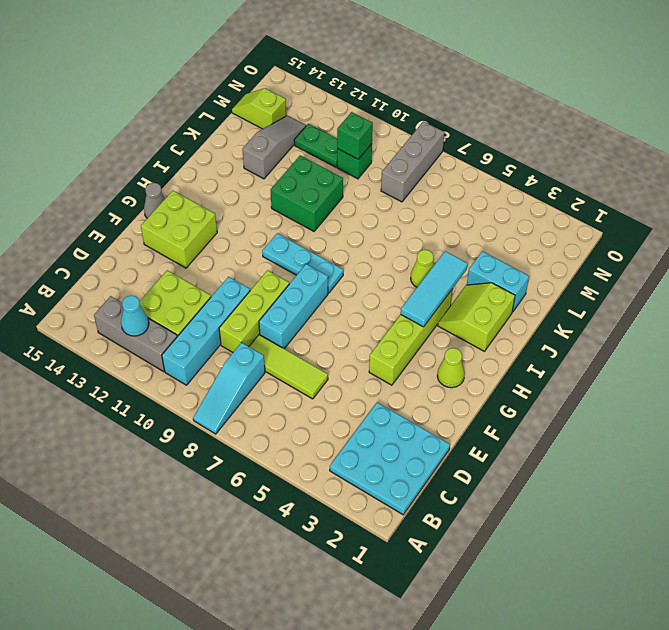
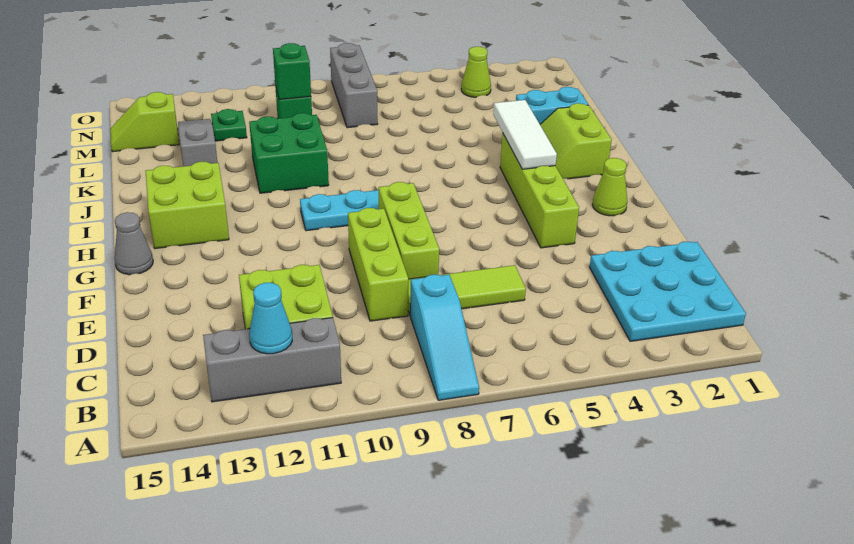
cyan 1x4 brick [162,277,250,385] -> none
cyan 1x3 brick [259,264,328,349] -> lime 1x3 brick [379,182,439,279]
lime 2x2 brick [141,191,217,268] -> lime 2x2 brick moved to [146,162,229,249]
cyan 1x3 tile [401,251,468,327] -> white 1x3 tile [493,100,557,169]
lime 1x1 cone [411,250,434,287] -> lime 1x1 cone moved to [461,47,491,97]
green 1x2 plate [294,124,337,167] -> green 1x1 plate [211,109,247,141]

